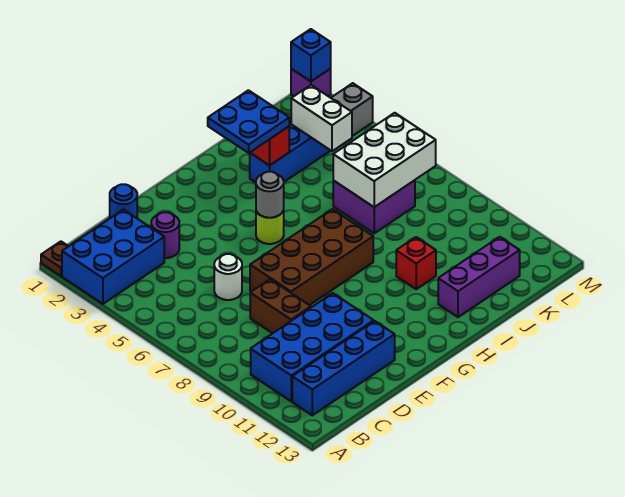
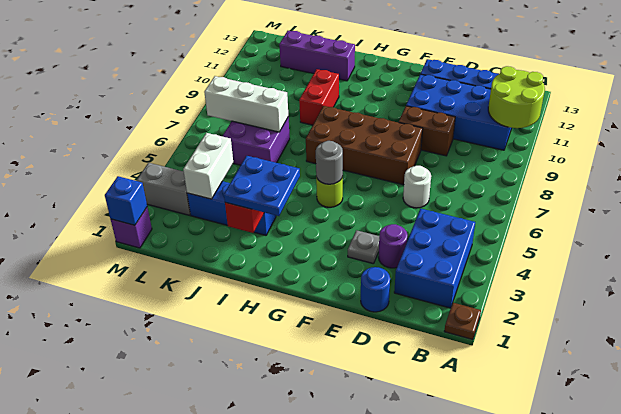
blue 2x3 brick [62,210,164,304] -> blue 2x3 brick turned to [394,209,475,308]
none -> lime 2x2 round brick [488,66,545,128]
brown 1x2 brick [250,279,311,333] -> brown 1x2 brick turned to [399,106,455,156]
none -> grey 1x1 plate [348,230,379,264]
red 1x1 brick [396,237,436,289] -> red 1x2 brick [299,69,339,125]
white 2x3 brick [333,113,436,207] -> white 1x3 brick [204,76,288,132]

